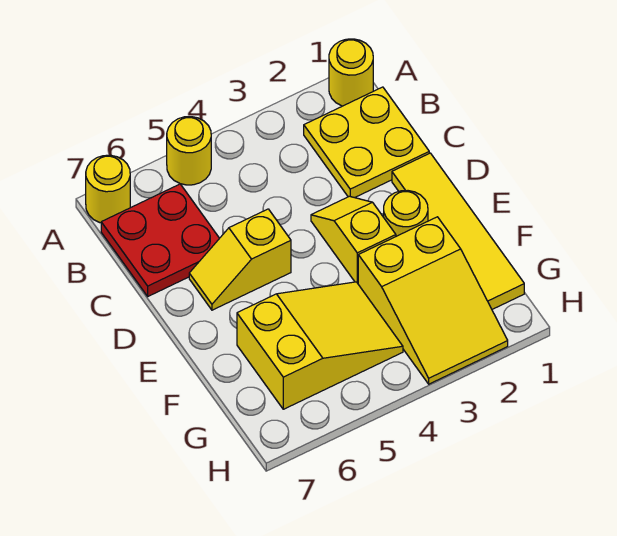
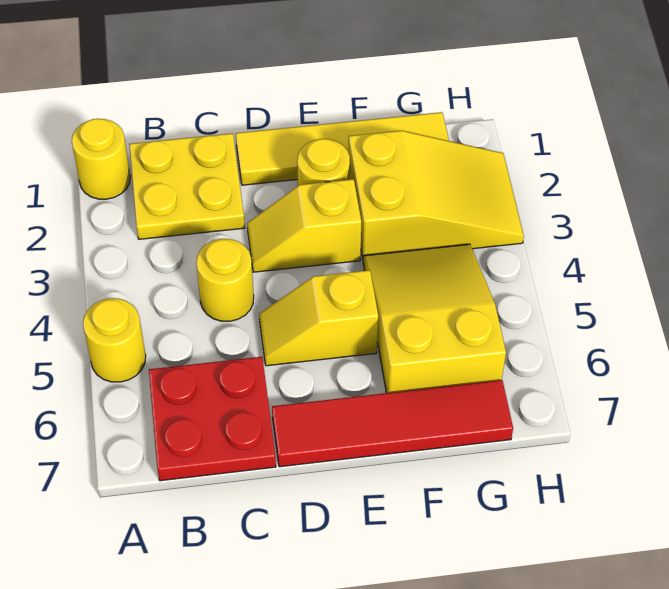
yellow 1x1 round brick [86,155,130,223] -> yellow 1x1 round brick moved to [196,239,254,321]
yellow 1x2 slope [189,209,291,310] -> yellow 1x2 slope turned to [259,270,378,366]
none -> red 1x4 tile [272,380,513,467]

